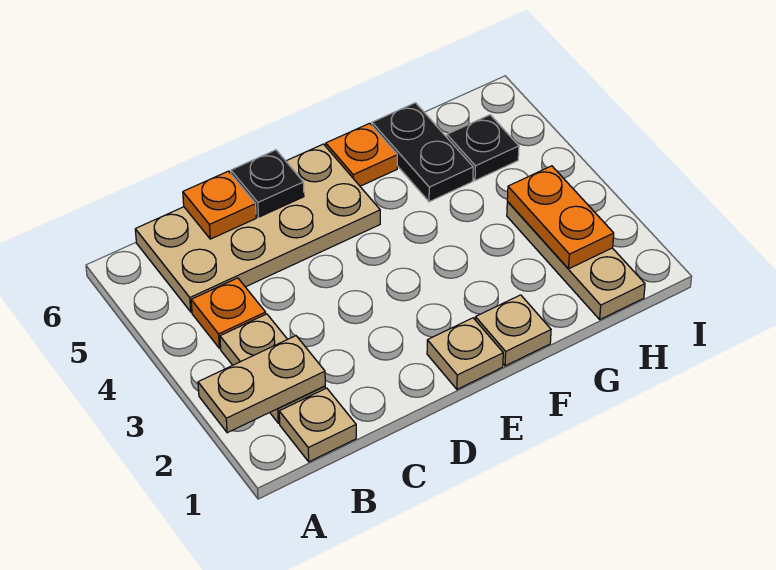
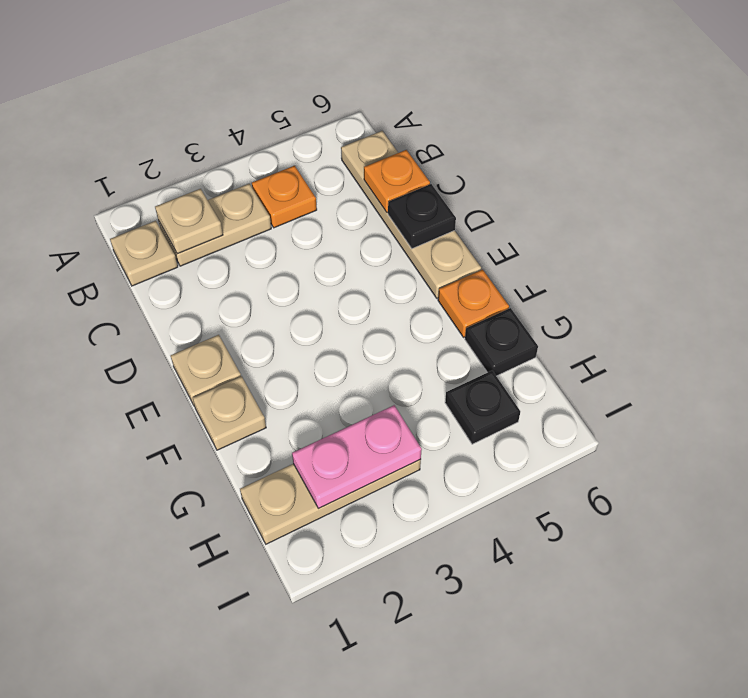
tan 1x2 plate [198,336,325,433] -> tan 1x1 plate [155,189,223,254]
tan 2x4 plate [135,144,380,312] -> tan 1x4 plate [341,131,481,298]
black 1x2 plate [372,103,473,202] -> black 1x1 plate [465,308,538,376]
orange 1x2 plate [507,166,614,269] -> pink 1x2 plate [292,405,422,508]

